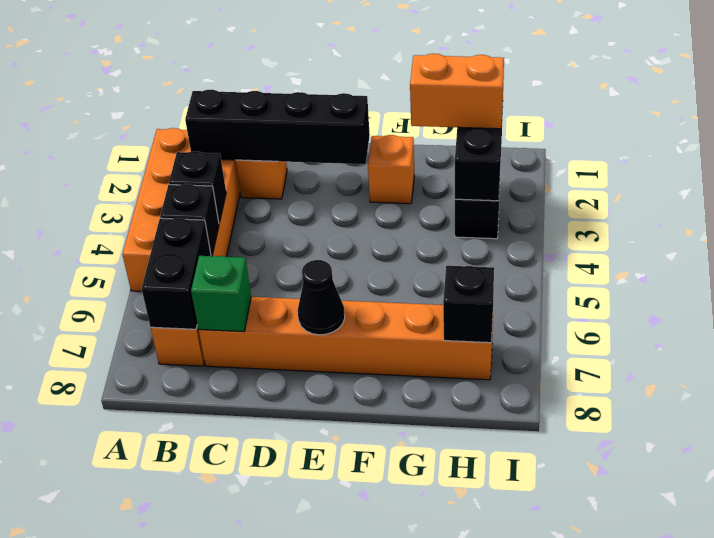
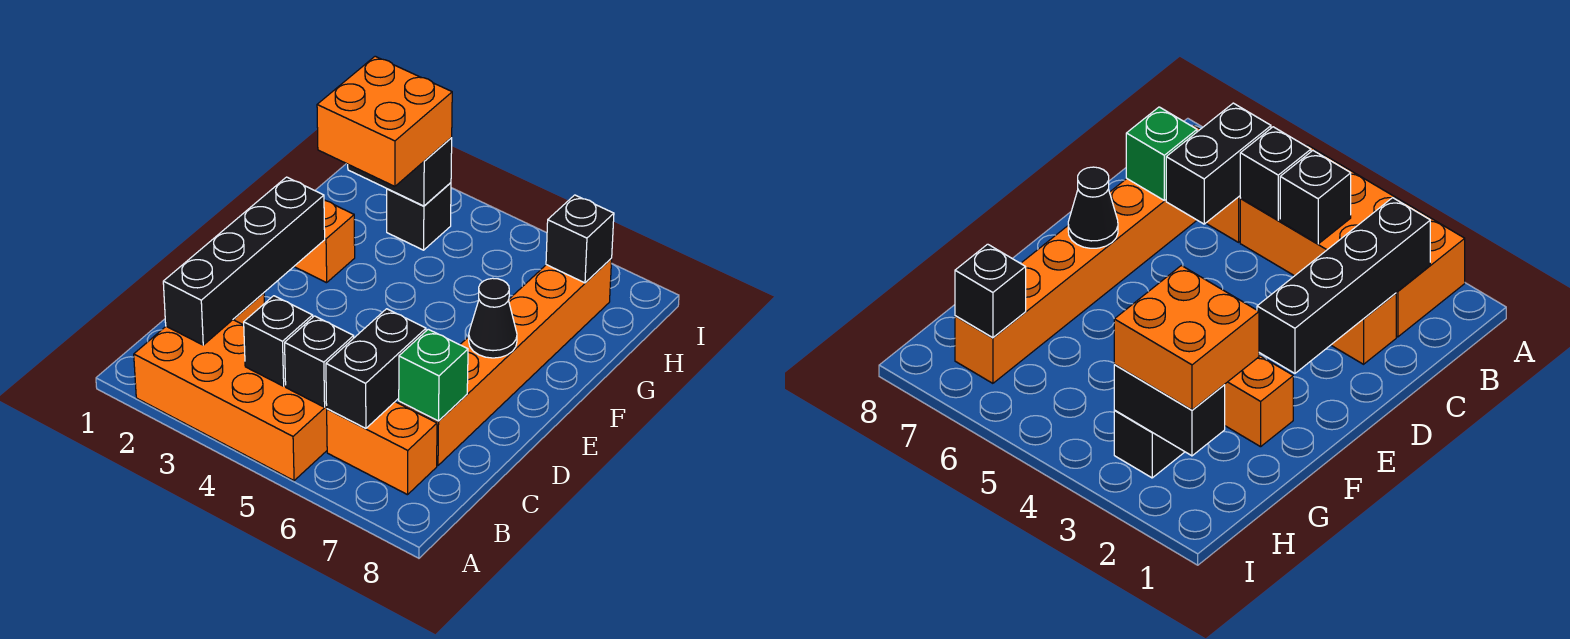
black 1x2 brick [142,218,211,329] -> black 1x2 brick turned to [326,309,426,428]
orange 1x2 brick [410,54,504,129] -> orange 2x2 brick [317,56,452,186]

